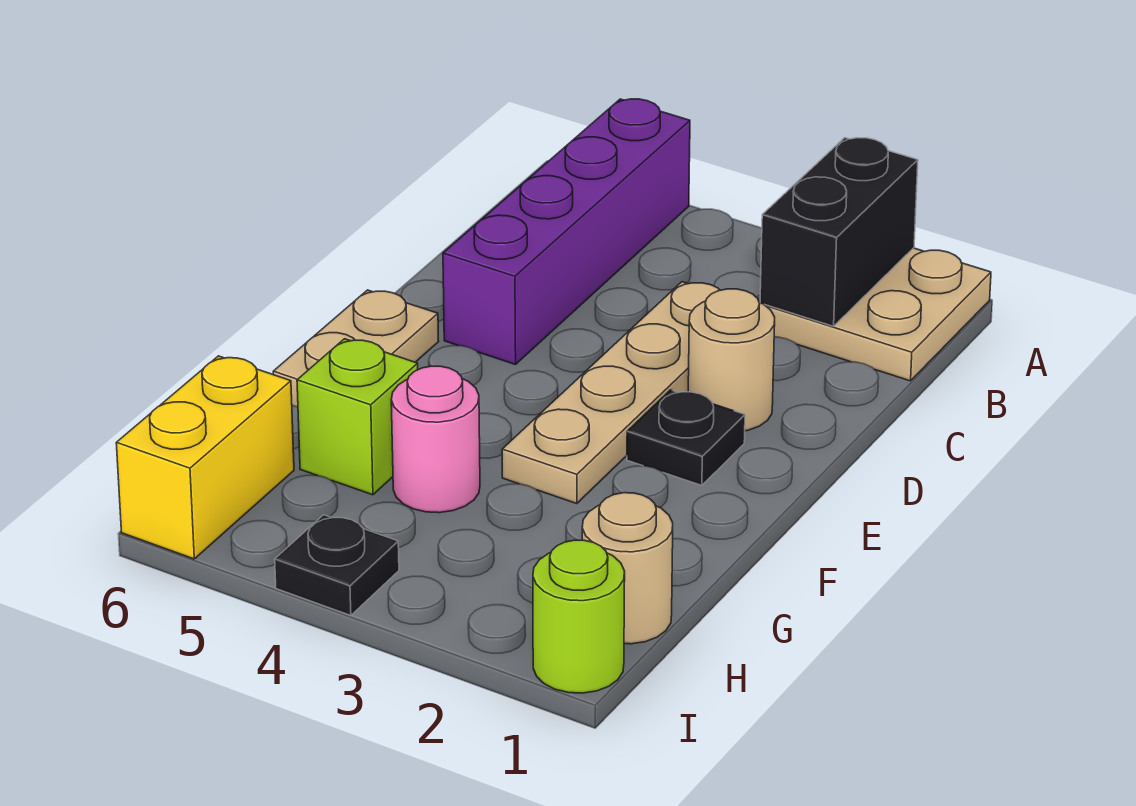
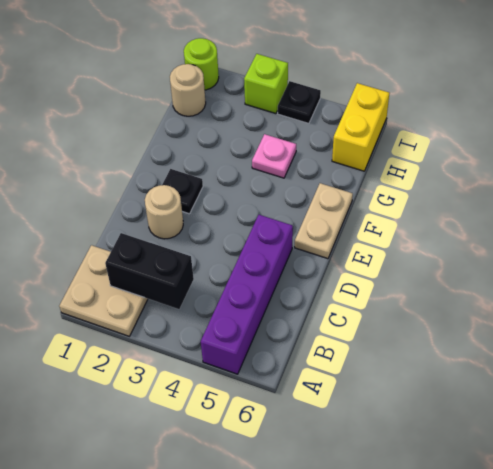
black 1x2 brick [760,138,918,326] -> black 1x2 brick turned to [105,233,194,309]
tan 1x4 plate [502,282,719,504] -> none
pink 1x1 round brick [391,366,480,513] -> pink 1x1 plate [252,134,296,178]
lime 1x1 brick [297,339,418,495] -> lime 1x1 brick moved to [244,54,288,114]

